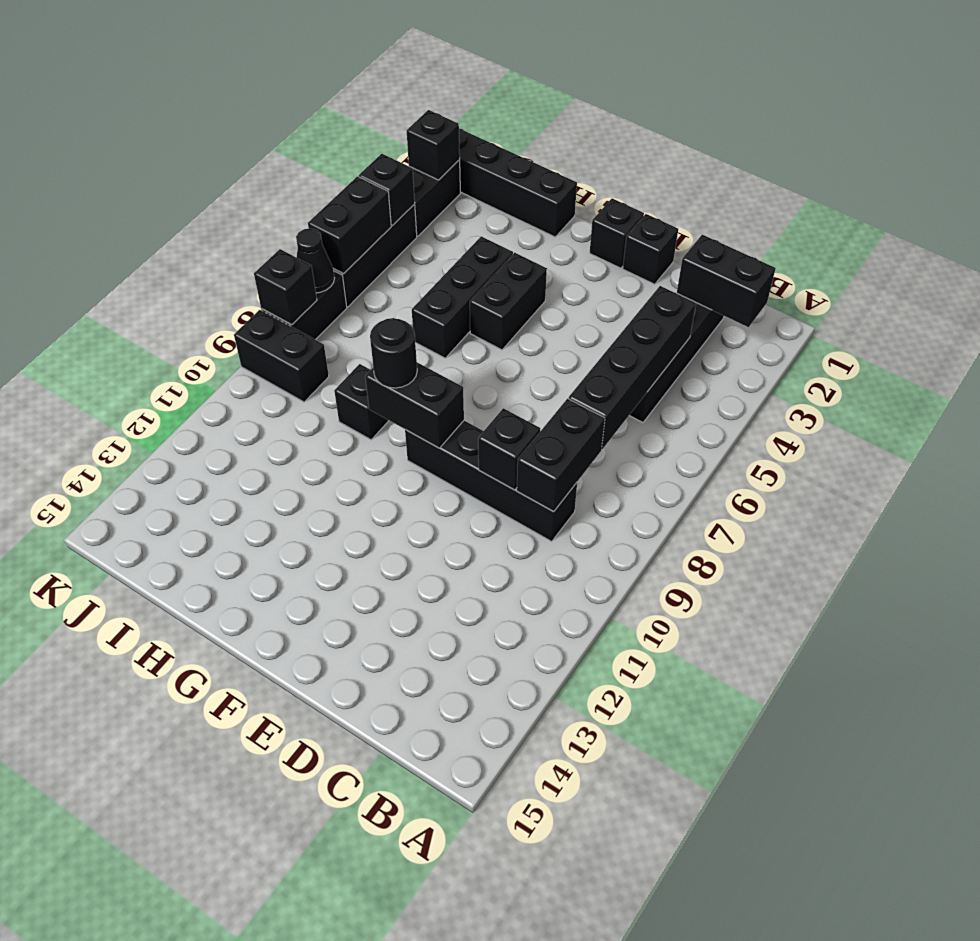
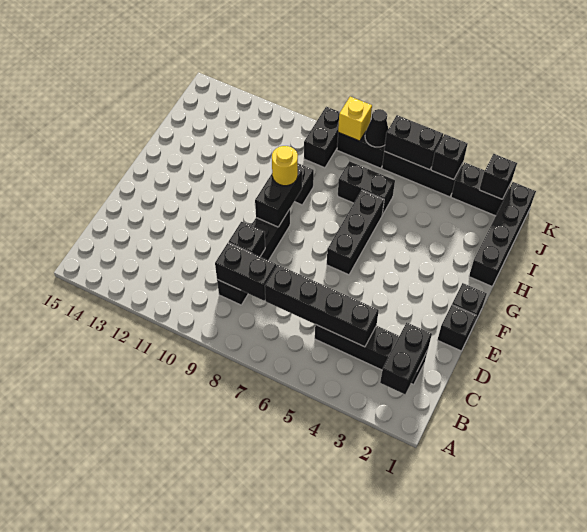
black 1x2 brick [470,252,547,350] -> black 1x2 brick moved to [338,161,395,215]
black 1x1 round brick [370,318,417,388] -> yellow 1x1 round brick [272,146,298,186]
black 1x3 brick [412,236,513,358] -> black 1x3 brick turned to [327,190,384,275]
black 1x1 brick [254,249,317,325] -> yellow 1x1 brick [338,97,372,141]

